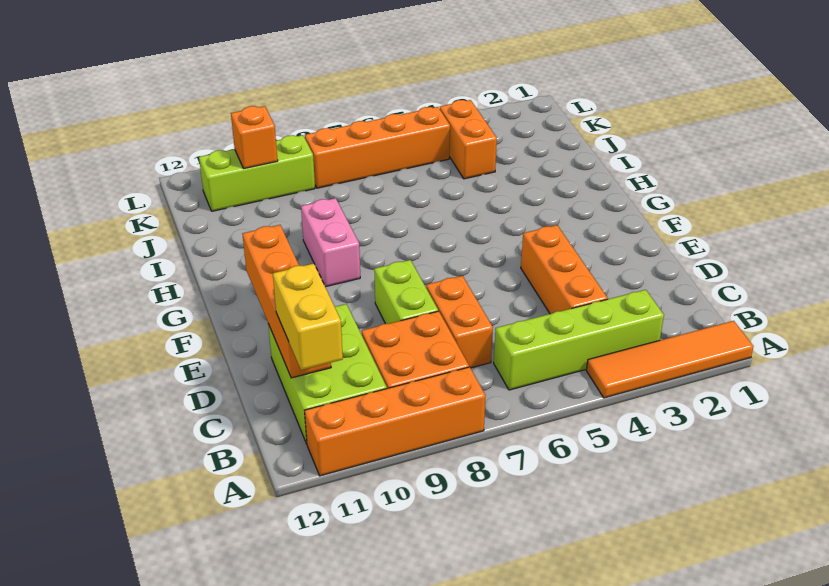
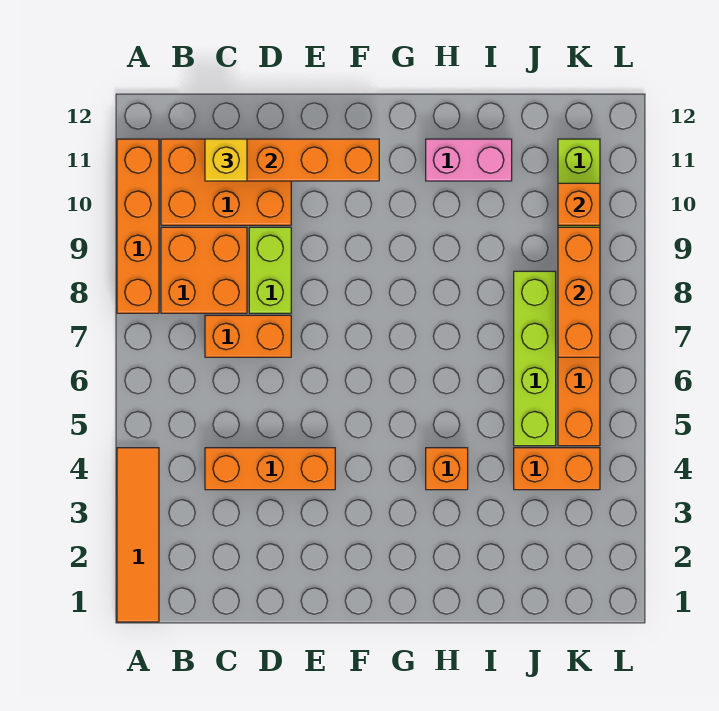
lime 1x4 brick [494,290,664,390] -> lime 1x4 brick moved to [514,271,556,446]
lime 2x3 brick [268,304,387,444] -> orange 2x3 brick [161,139,291,225]
yellow 1x2 brick [273,264,343,370] -> yellow 1x1 brick [205,139,247,181]
lime 1x2 brick [374,260,438,324] -> lime 1x2 brick turned to [249,227,291,313]
pink 1x2 brick [301,198,360,287] -> pink 1x2 brick moved to [426,139,512,181]
none -> orange 1x1 brick [426,448,468,490]
none -> orange 1x3 brick [558,227,600,357]

